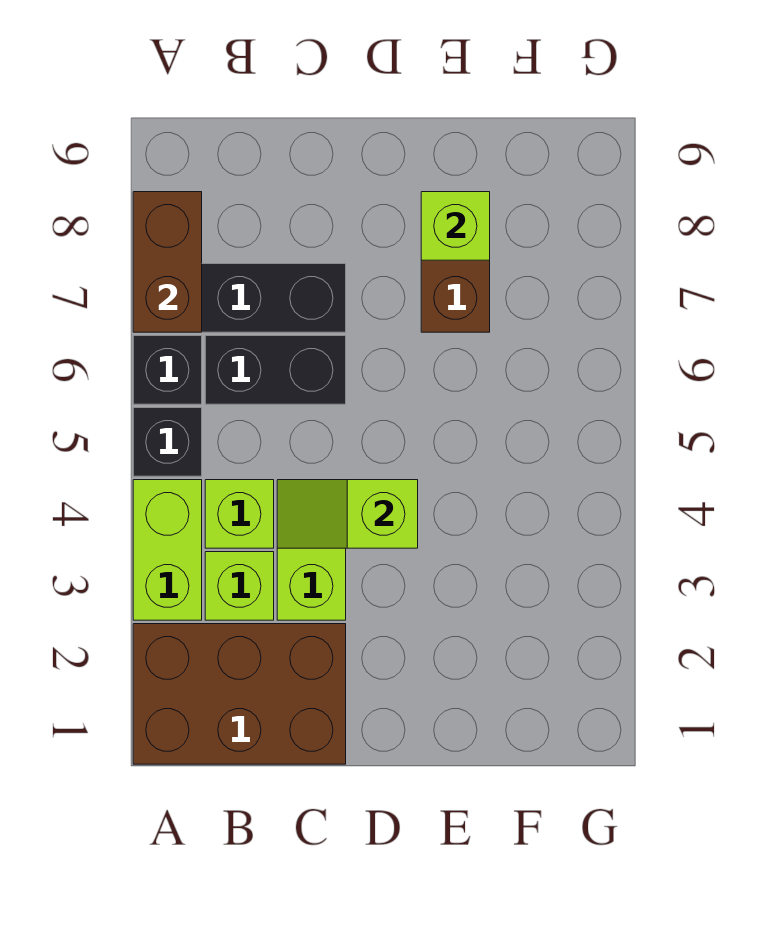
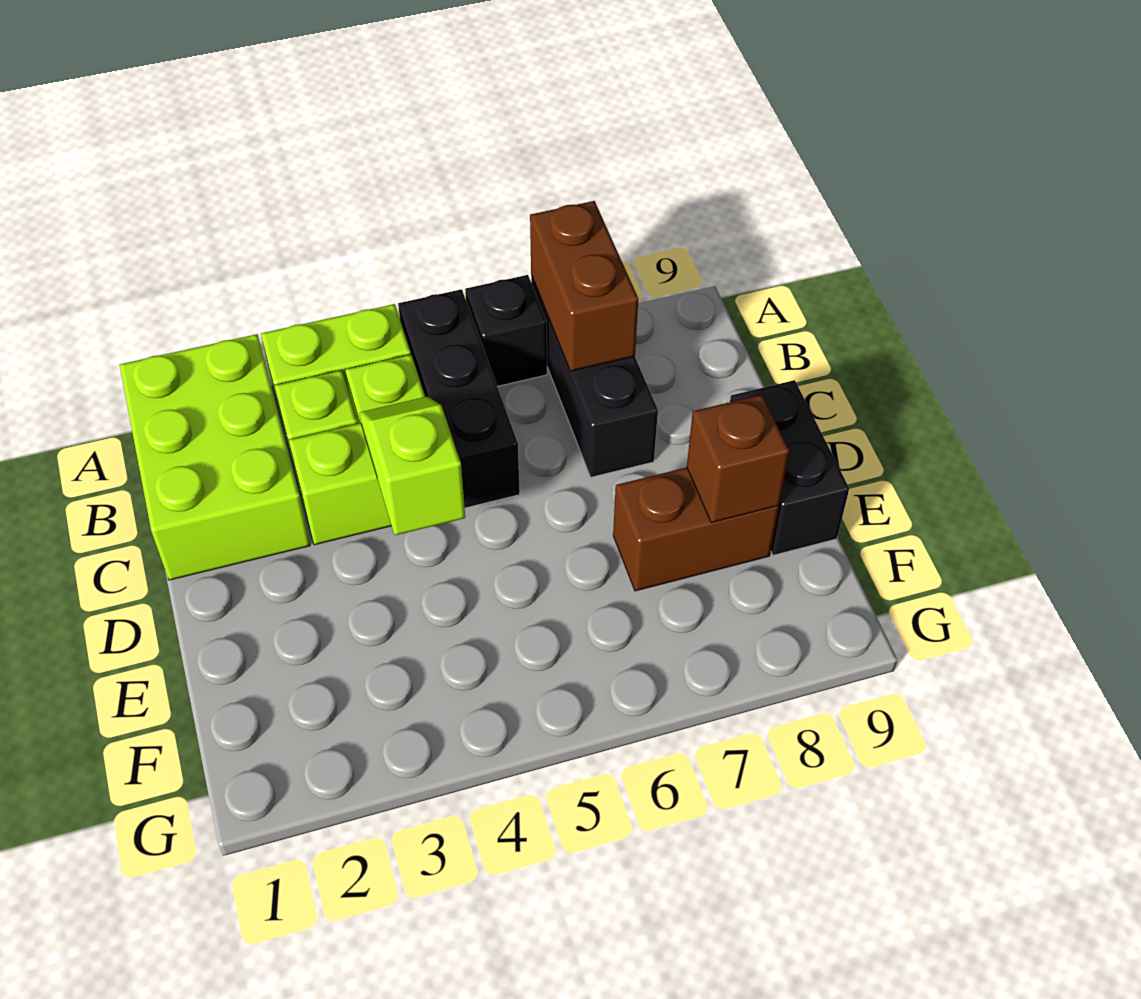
brown 2x3 brick [133,624,346,764] -> lime 2x3 brick [120,334,310,580]
black 1x1 brick [133,408,202,476] -> black 1x3 brick [398,289,520,508]
brown 1x2 brick [133,192,202,332] -> brown 1x2 brick turned to [530,201,638,371]
black 1x2 brick [205,336,346,404] -> black 1x2 brick moved to [730,380,849,555]
lime 1x1 brick [421,192,490,260] -> brown 1x1 brick [687,395,789,523]

